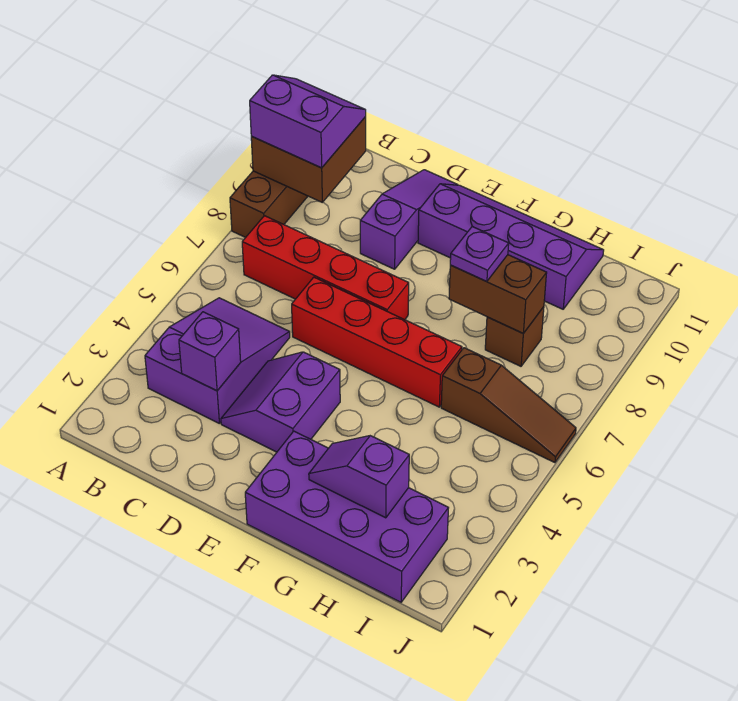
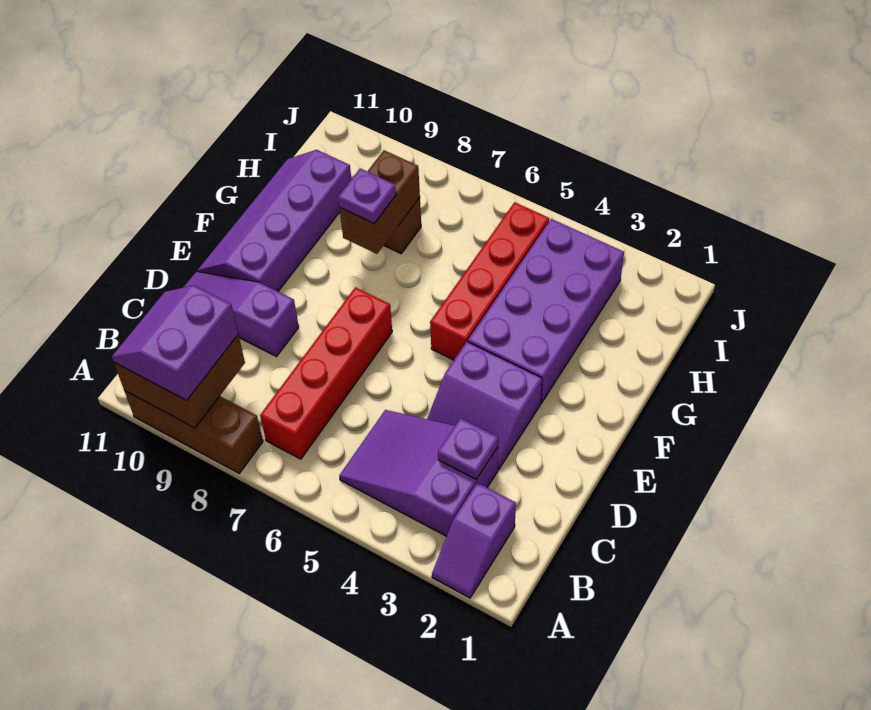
purple 1x1 brick [179,312,241,391] -> purple 1x1 plate [438,418,498,479]
red 1x4 brick [292,277,462,407] -> red 1x4 brick moved to [430,202,549,360]
purple 2x4 brick [245,431,448,602] -> purple 2x4 brick moved to [468,219,624,403]
purple 1x2 slope [309,436,409,518] -> purple 1x2 slope moved to [432,483,516,598]
brown 1x3 slope [441,348,576,463] -> none

